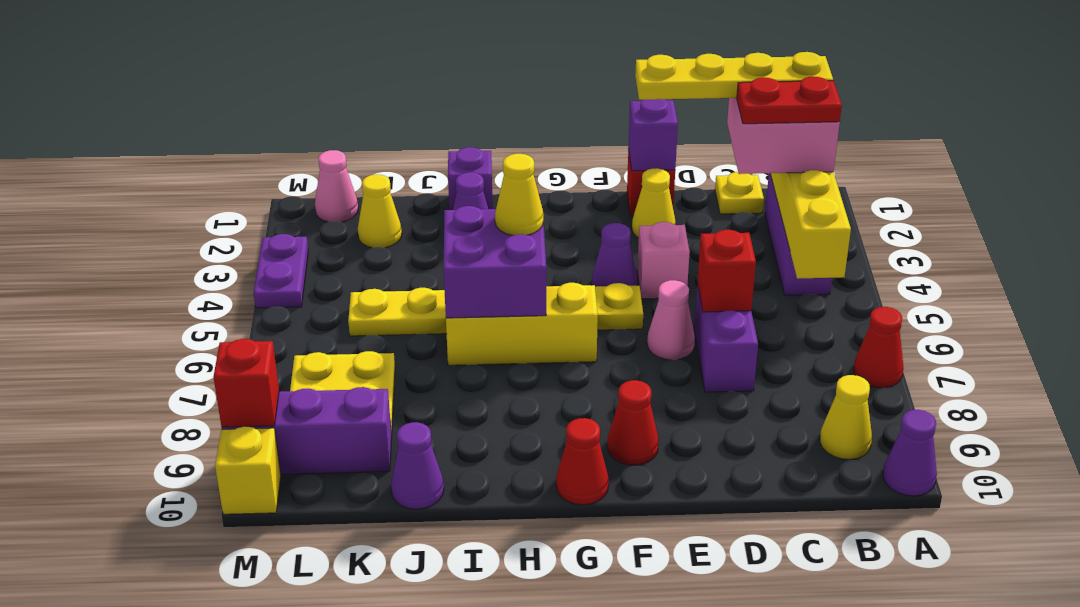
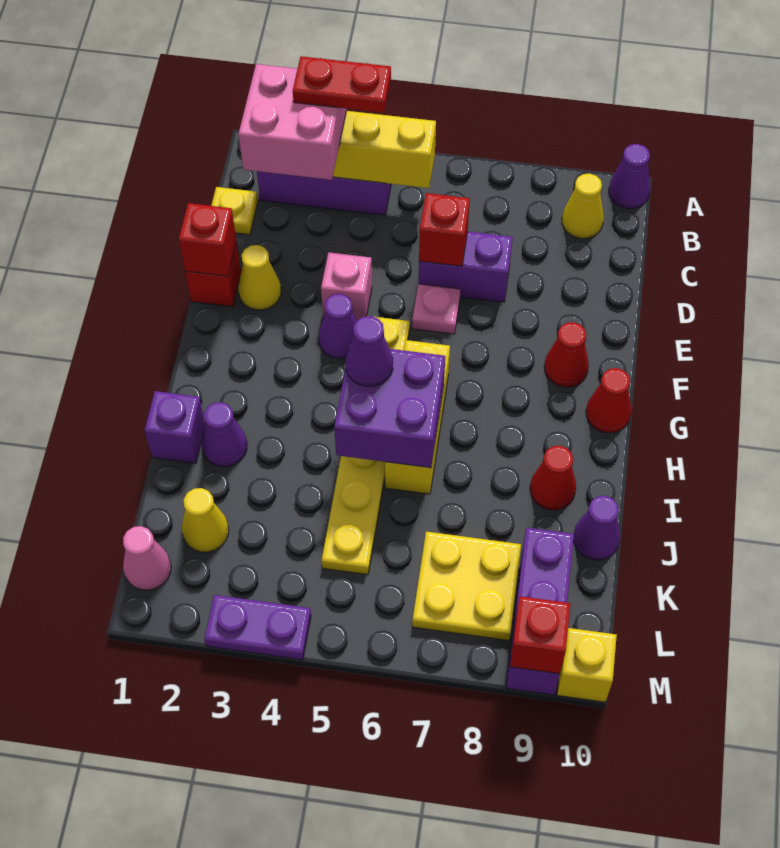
red 1x1 cone [854,307,904,388] -> red 1x1 cone moved to [530,446,576,510]
yellow 1x4 plate [635,52,833,100] -> none
red 1x2 plate [737,77,842,124] -> red 1x2 plate turned to [293,56,391,113]
purple 1x1 brick [628,99,678,171] -> red 1x1 brick [179,203,237,276]
pink 1x1 cone [647,280,695,360] -> pink 1x1 plate [412,284,461,334]
yellow 1x1 cone [495,154,543,235] -> purple 1x1 cone [346,316,393,386]

